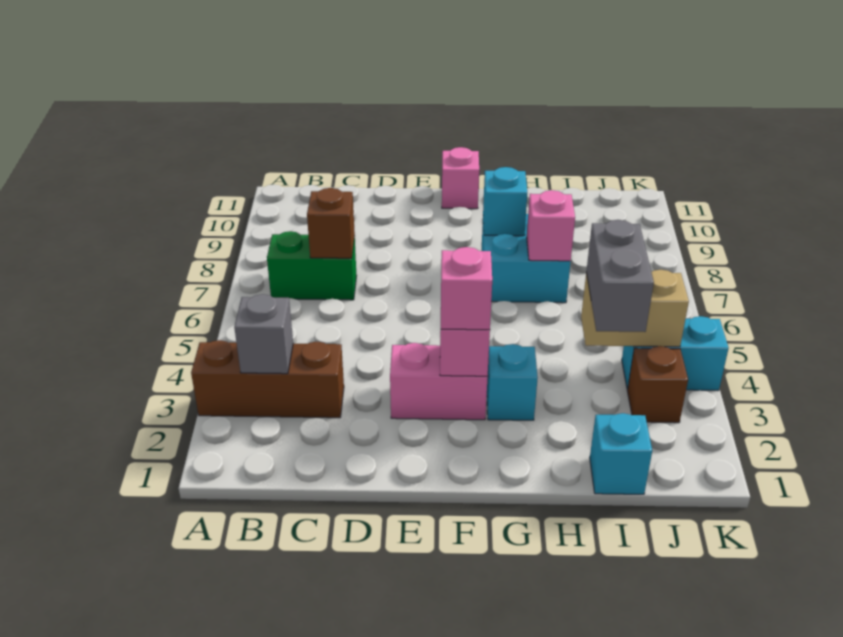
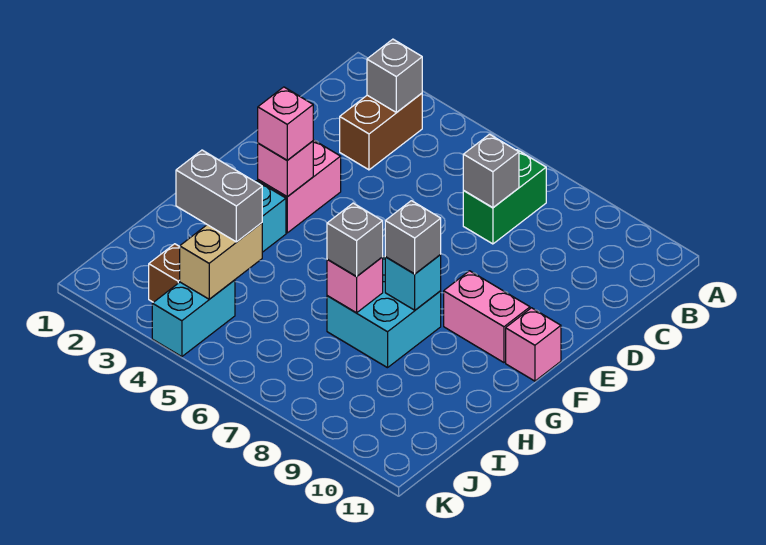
brown 1x3 brick [191,340,344,418] -> brown 1x2 brick [340,93,422,170]
brown 1x1 brick [307,188,355,258] -> grey 1x1 brick [463,134,519,208]
none -> pink 1x2 brick [444,271,530,363]
none -> grey 1x1 brick [385,201,441,274]
none -> grey 1x1 brick [327,203,383,276]
cyan 1x1 brick [590,413,652,494] -> none

